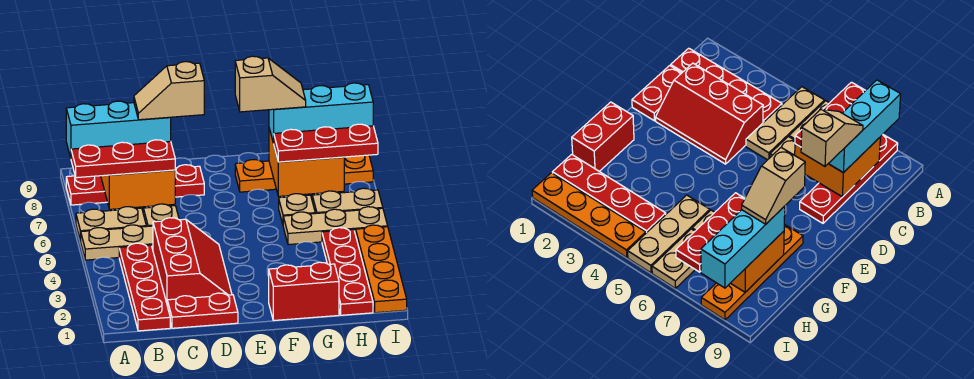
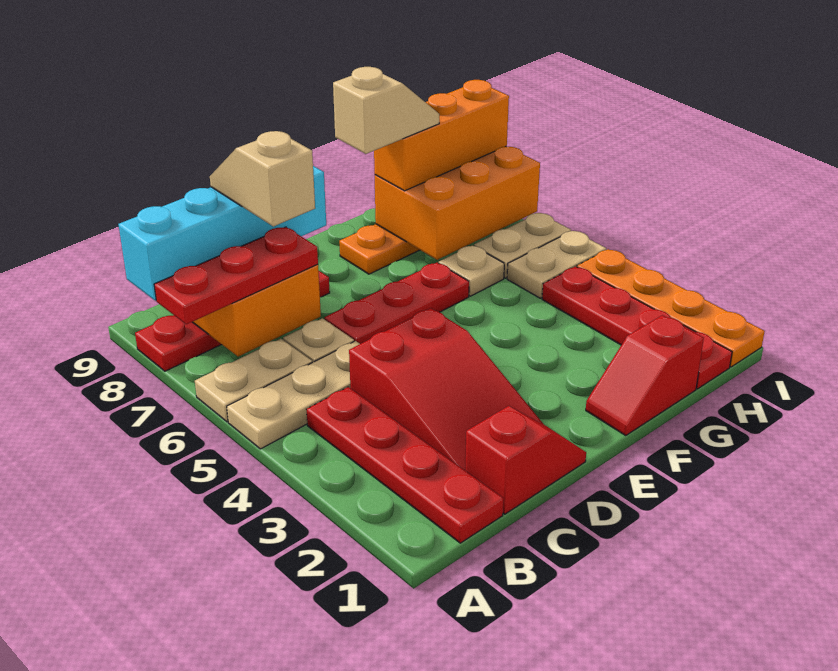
cyan 1x3 brick [66,101,171,158] -> cyan 1x4 brick [118,166,326,301]
red 1x2 plate [167,293,238,328] -> red 1x2 slope [465,406,586,514]
red 2x3 slope [153,218,232,303] -> red 2x3 slope turned to [349,308,543,470]
tan 1x2 slope [134,62,204,120] -> tan 1x2 slope turned to [210,131,315,226]
red 1x2 brick [269,262,339,321] -> red 1x2 slope [586,315,704,435]
tan 1x3 plate [283,207,388,245] -> tan 1x2 plate [507,231,606,298]
orange 2x2 brick [269,129,344,196] -> orange 2x3 brick [375,147,540,260]
red 1x3 plate [273,124,378,162] -> red 1x3 plate moved to [324,263,469,344]
cyan 1x3 brick [269,83,373,143] -> orange 1x3 brick [374,80,509,191]

